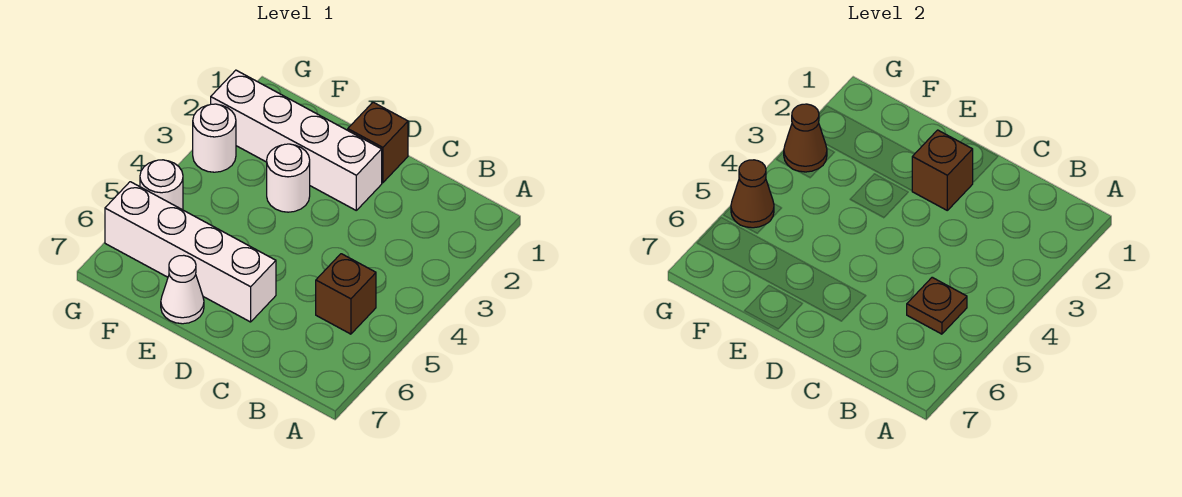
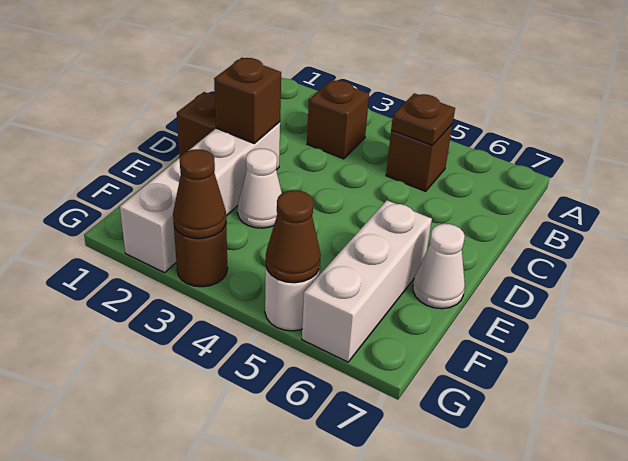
none -> brown 1x1 brick [307,80,369,159]
white 1x4 brick [105,182,276,322] -> white 1x3 brick [302,200,432,362]
white 1x1 round brick [267,144,310,212] -> white 1x1 cone [238,149,282,228]
white 1x1 round brick [193,104,236,172] -> brown 1x1 round brick [174,225,228,287]

